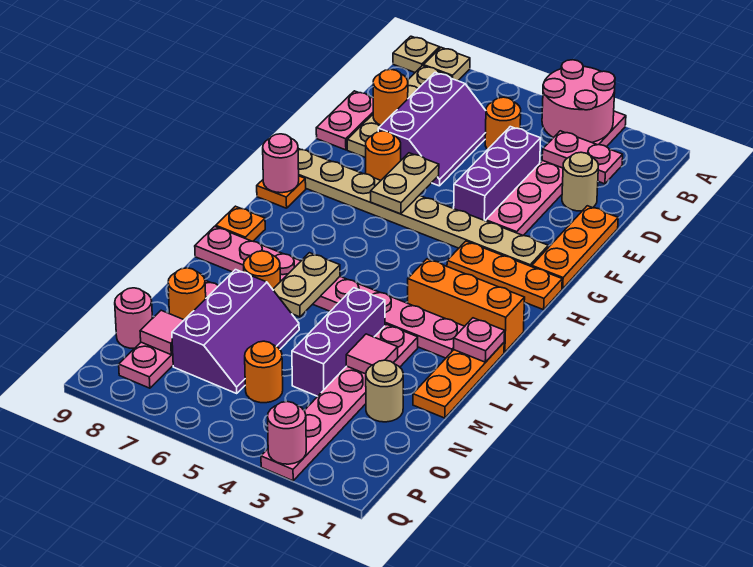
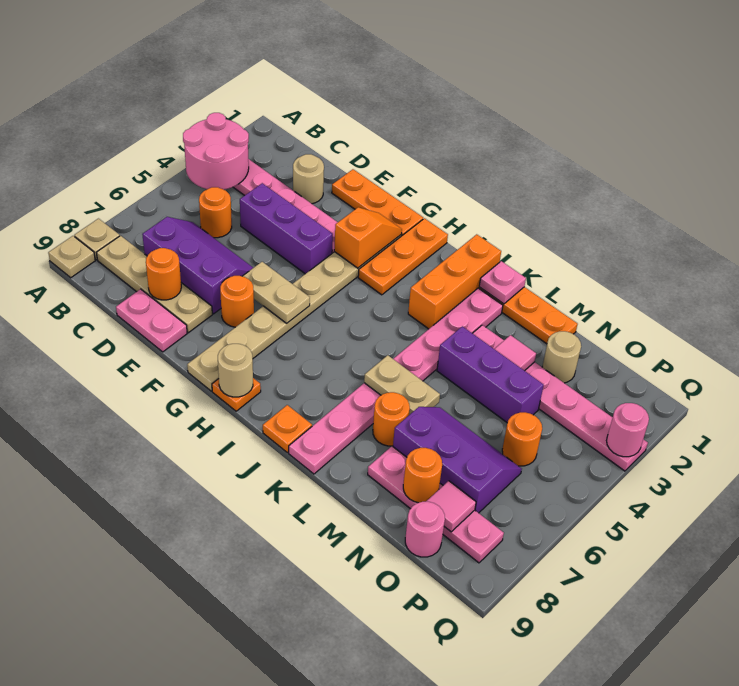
pink 1x2 plate [542,131,623,184] -> none
none -> orange 1x2 slope [334,207,402,268]
pink 1x1 round brick [263,134,299,193] -> tan 1x1 round brick [218,344,253,397]

